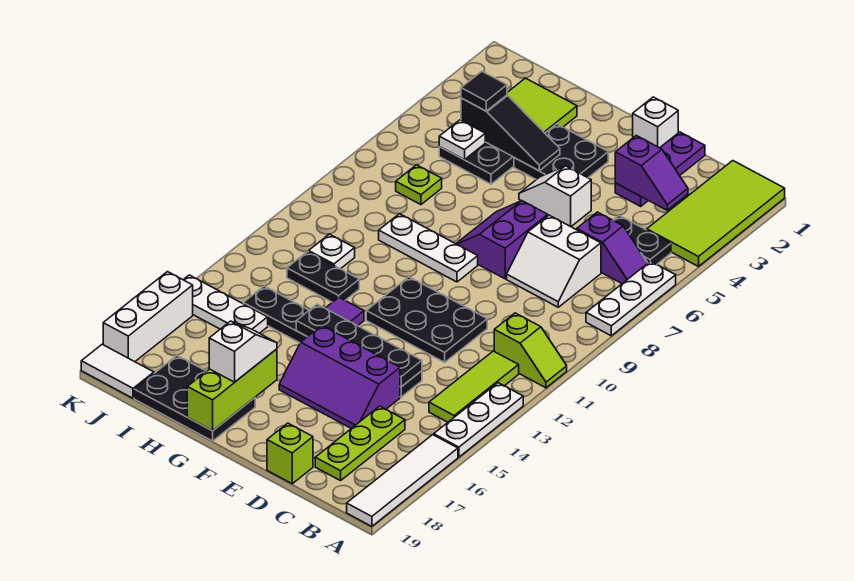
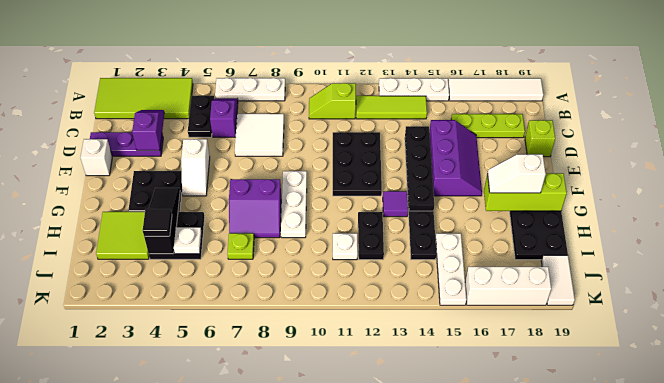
lime 1x2 slope [494,313,567,388] -> lime 1x2 slope turned to [309,83,356,119]
white 2x2 slope [507,215,601,307] -> white 2x2 tile [235,114,284,156]
purple 2x2 slope [456,201,548,279] -> purple 2x2 slope moved to [229,179,281,238]

